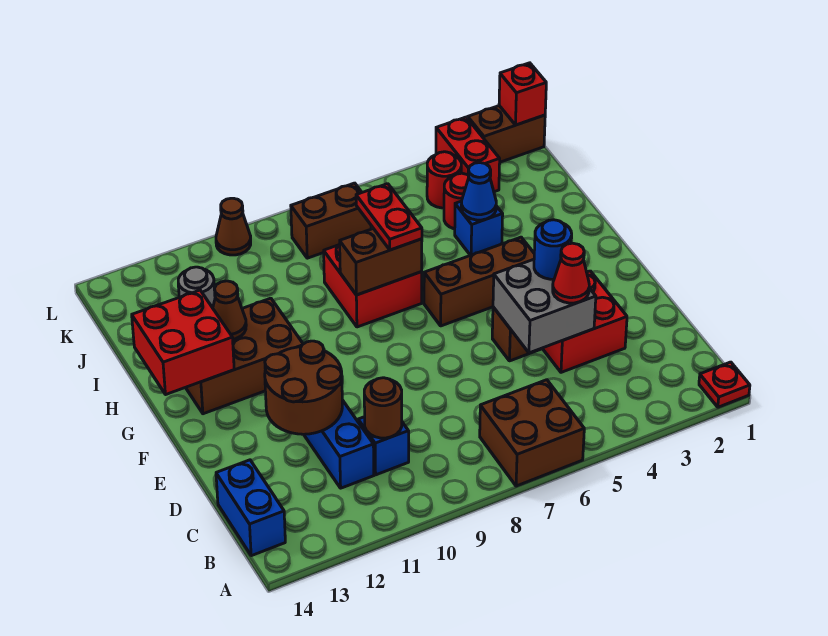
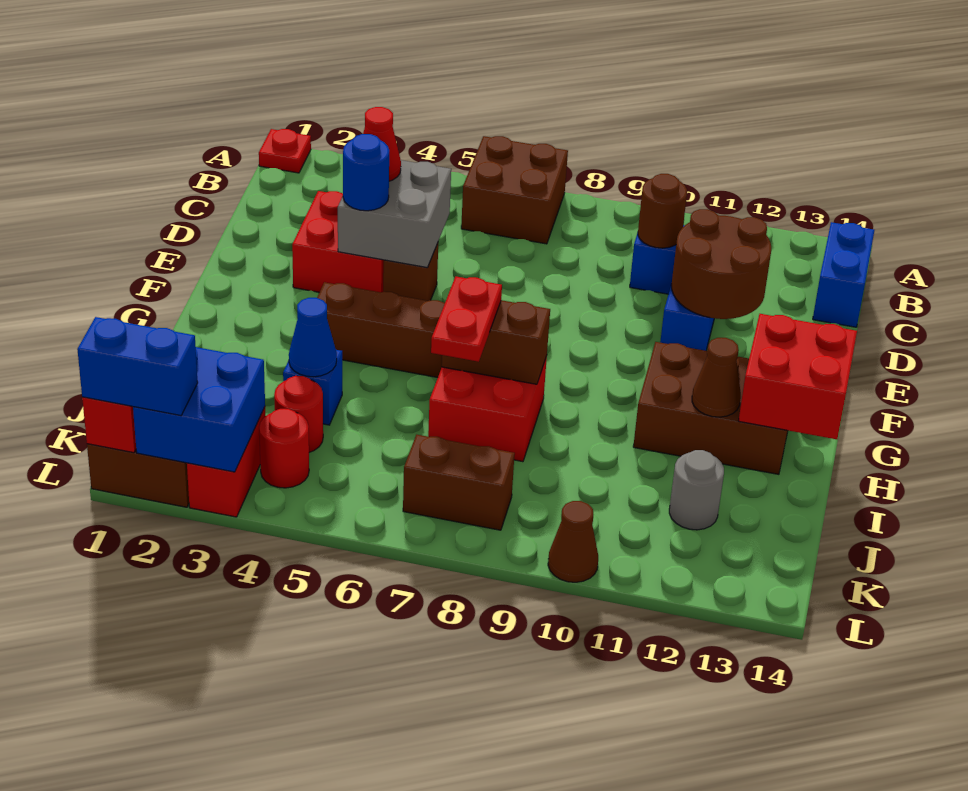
none -> blue 2x2 brick [133,347,265,472]
none -> blue 1x2 brick [77,317,198,415]

